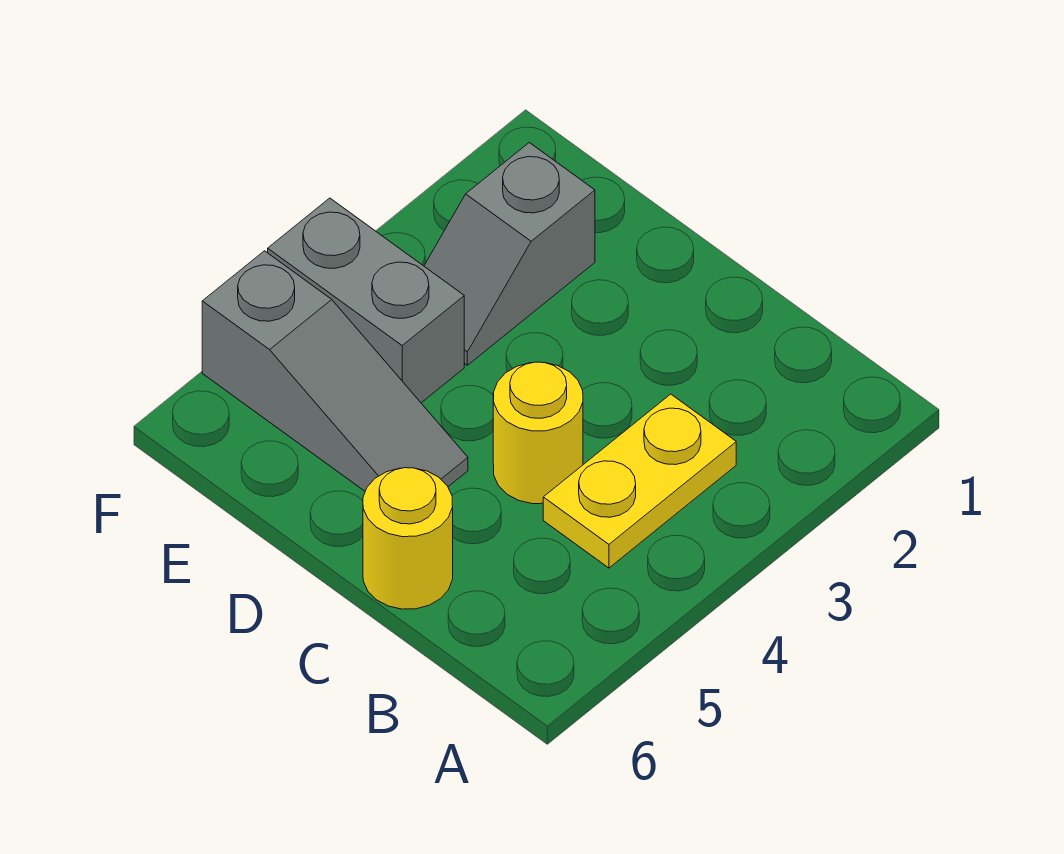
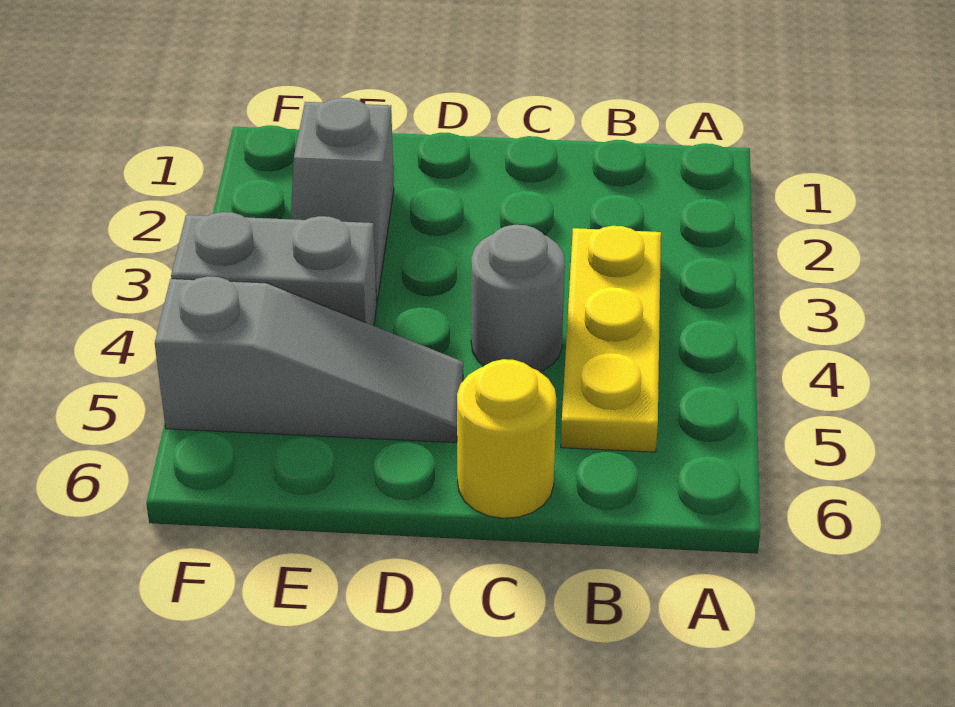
yellow 1x2 plate [543,394,736,568] -> yellow 1x3 plate [561,226,661,452]
yellow 1x1 round brick [493,362,583,504] -> grey 1x1 round brick [471,225,565,372]

